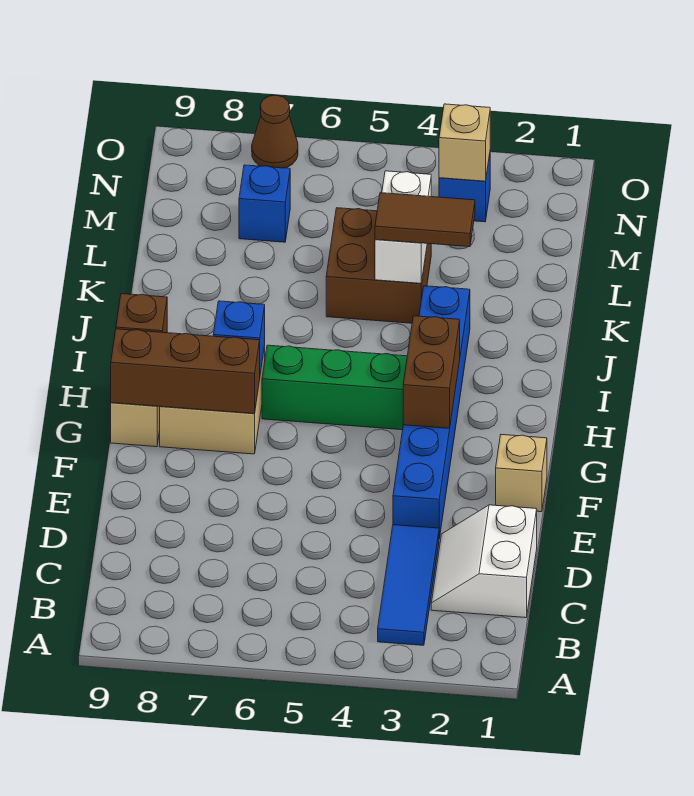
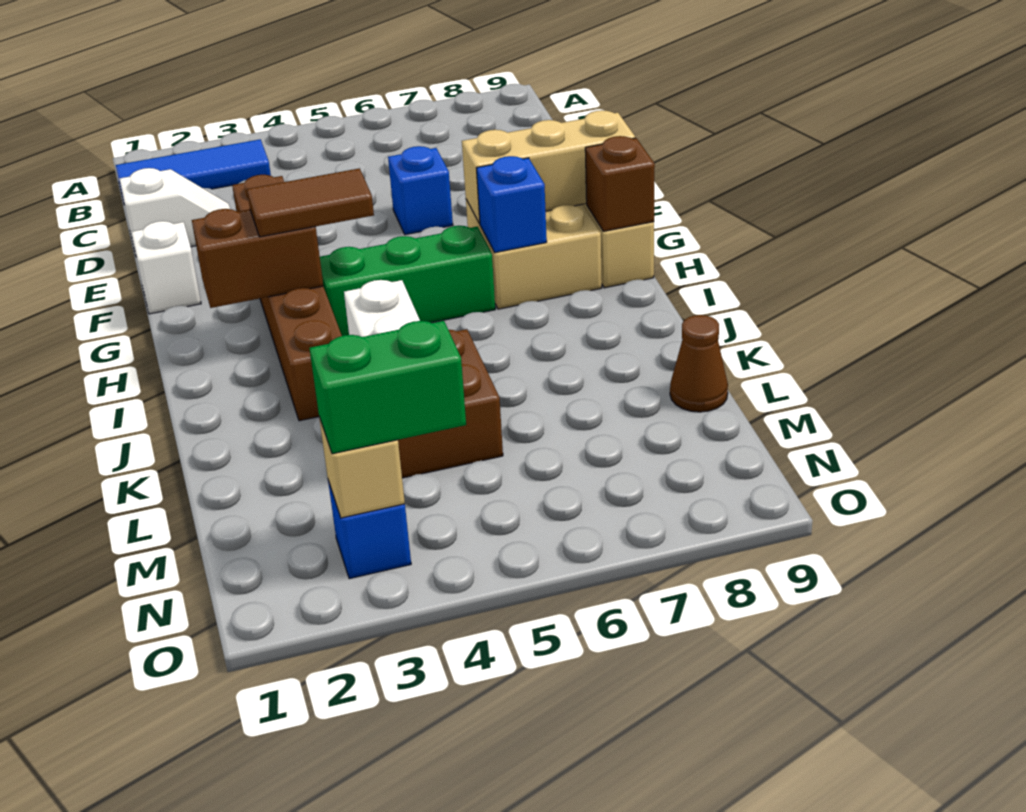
blue 1x3 tile [378,525,439,645] -> blue 1x3 tile turned to [116,139,271,205]
white 2x2 slope [431,505,537,618] -> white 1x2 slope [120,168,230,255]
blue 1x6 brick [393,286,470,539] -> brown 1x6 brick [232,175,342,421]
tan 1x1 brick [496,435,547,512] -> white 1x1 brick [132,221,201,314]
brown 1x2 brick [403,316,460,428] -> brown 1x2 brick turned to [192,209,323,308]
brown 1x3 brick [111,329,260,414] -> tan 1x3 brick [462,110,635,224]
brown 1x2 tile [375,193,475,247] -> brown 1x2 tile moved to [247,168,374,237]
blue 1x1 brick [239,165,290,242] -> blue 1x1 brick moved to [388,146,453,235]
none -> green 1x2 brick [310,321,466,454]
brown 1x1 cone [252,95,298,168] -> brown 1x1 cone moved to [670,315,728,412]

